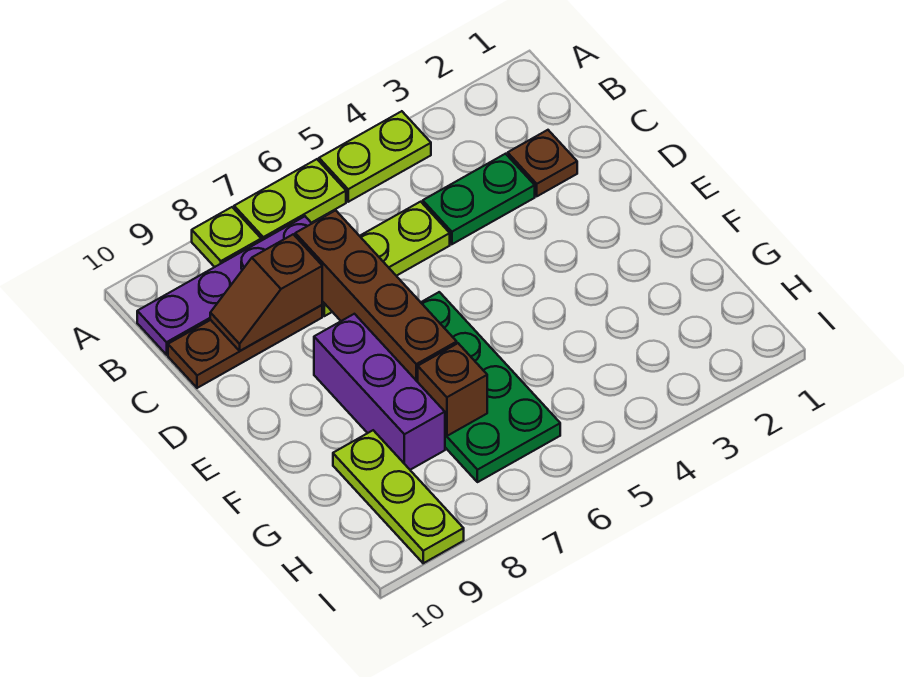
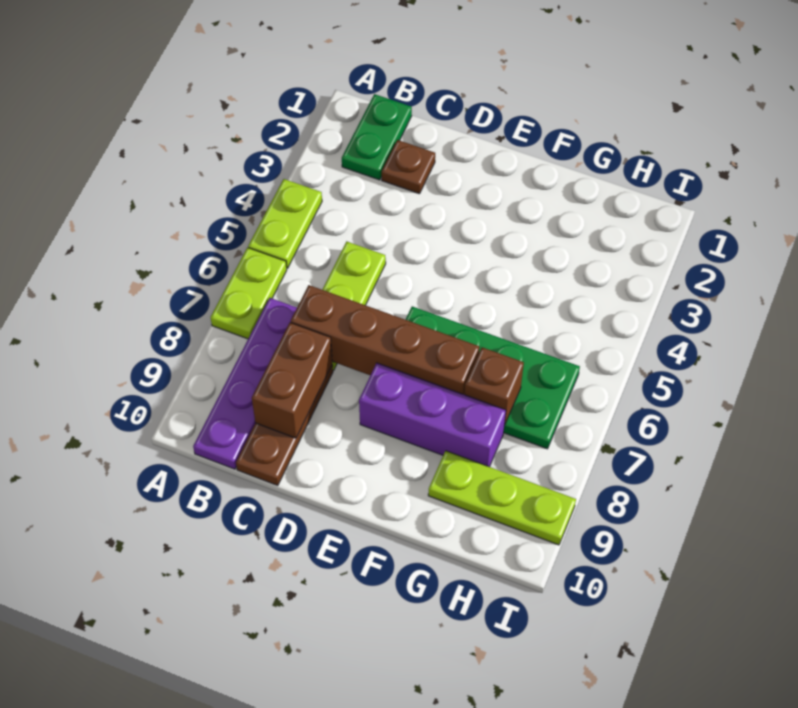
lime 1x1 plate [192,207,261,267] -> none
green 1x2 plate [423,154,535,244] -> green 1x2 plate moved to [342,94,412,180]
brown 1x2 slope [210,234,322,351] -> brown 1x2 brick [252,322,332,438]

